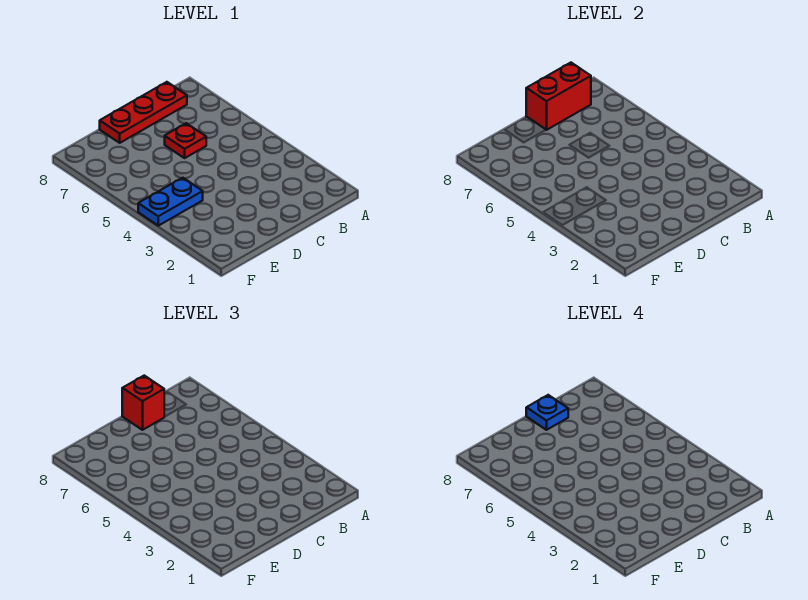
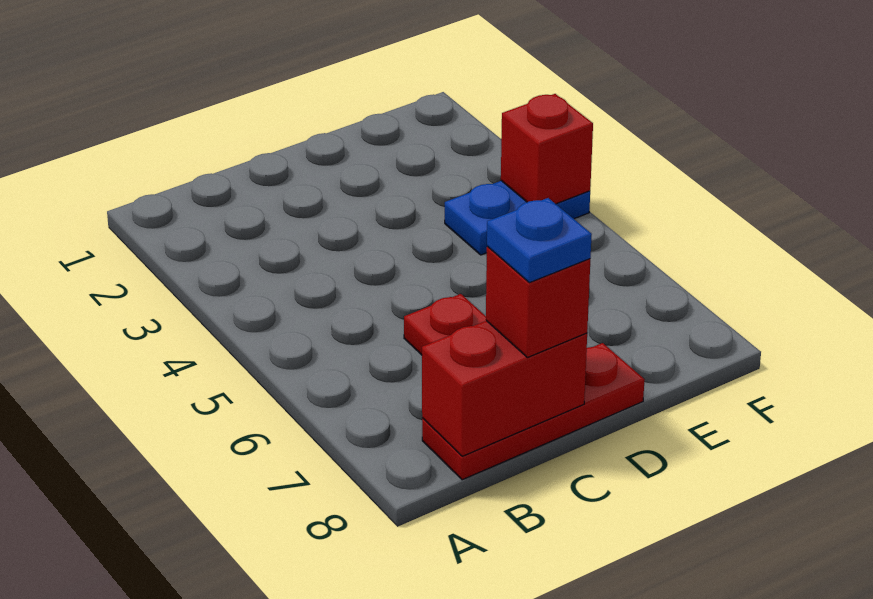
none -> red 1x1 brick [501,94,593,204]

